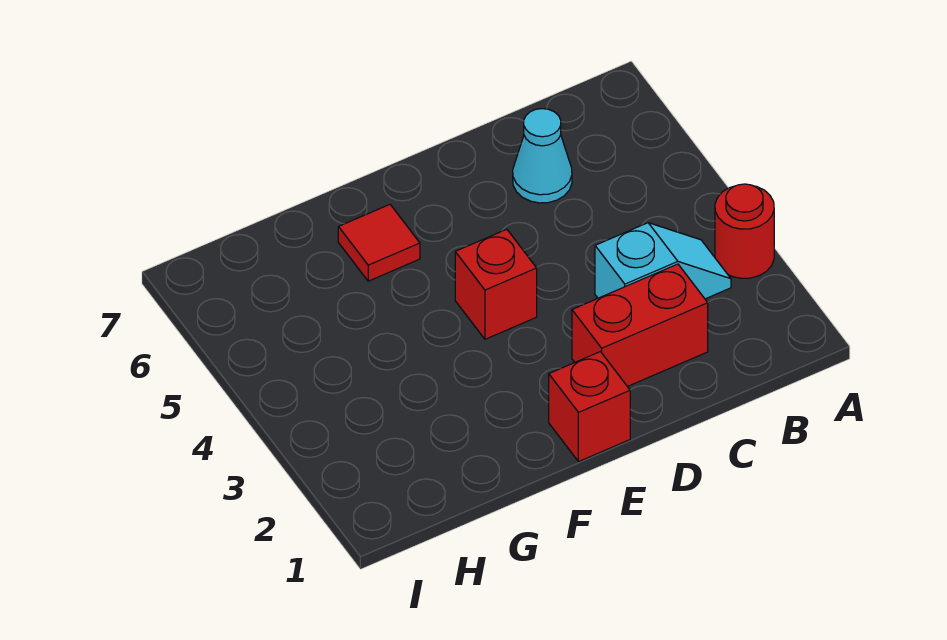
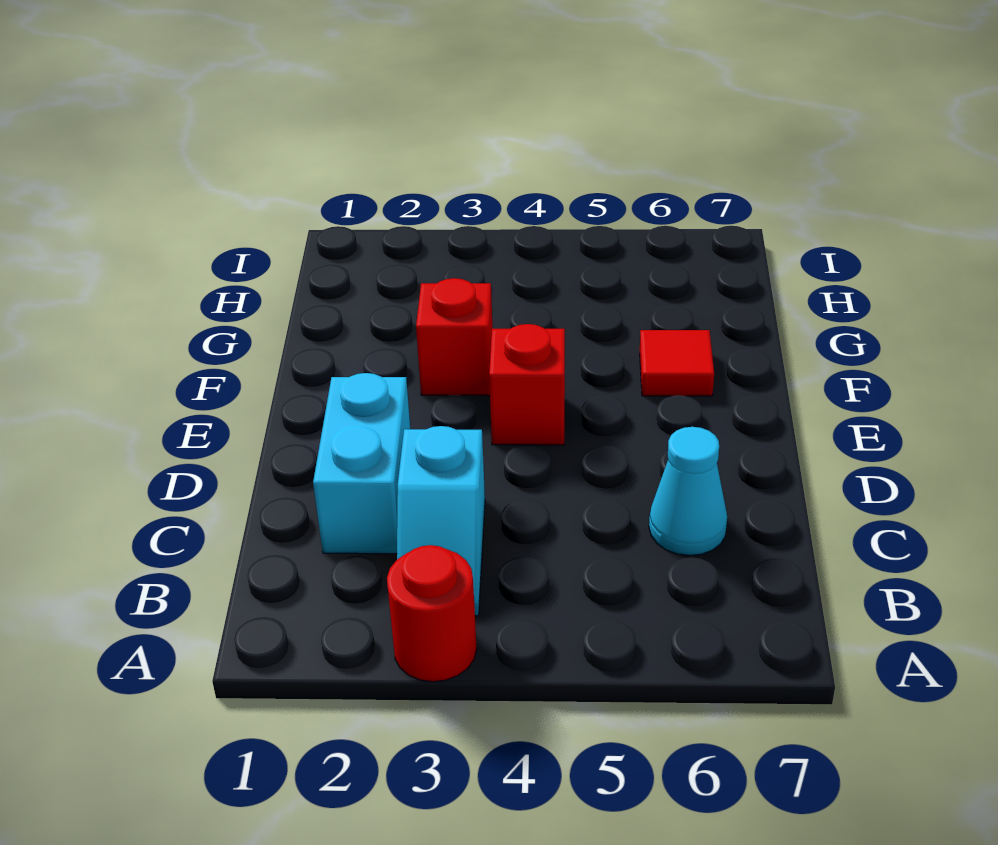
red 1x2 brick [572,264,708,387] -> cyan 1x2 brick [313,373,410,554]
red 1x1 brick [549,352,630,462] -> red 1x1 brick moved to [416,278,493,396]

